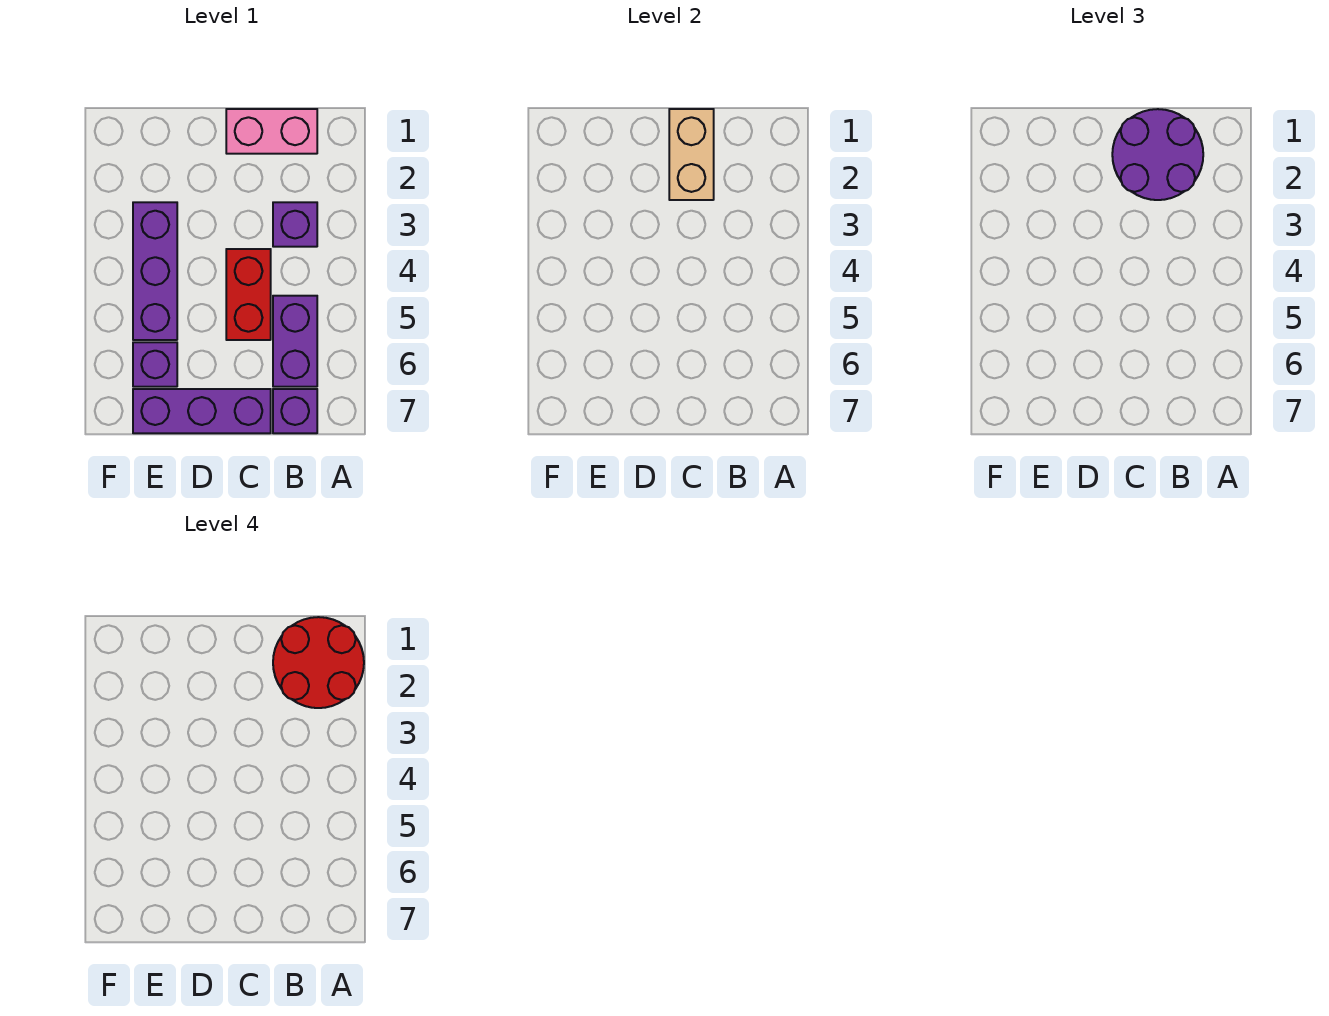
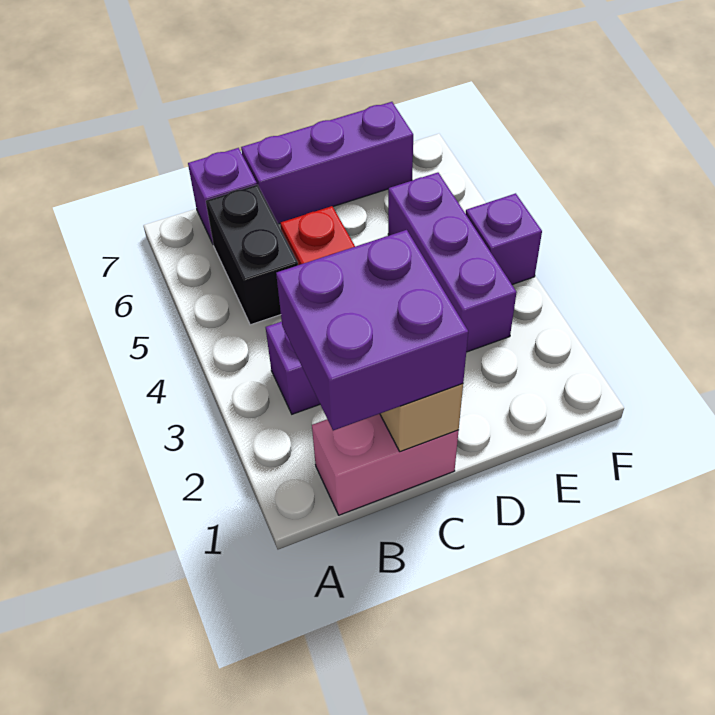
red 2x2 round brick [273,617,364,708] -> none
purple 2x2 round brick [1112,109,1203,200] -> purple 2x2 brick [276,230,468,431]
purple 1x2 brick [273,296,317,387] -> black 1x2 brick [206,185,298,325]
purple 1x1 brick [133,342,177,387] -> purple 1x1 brick moved to [466,193,542,285]

